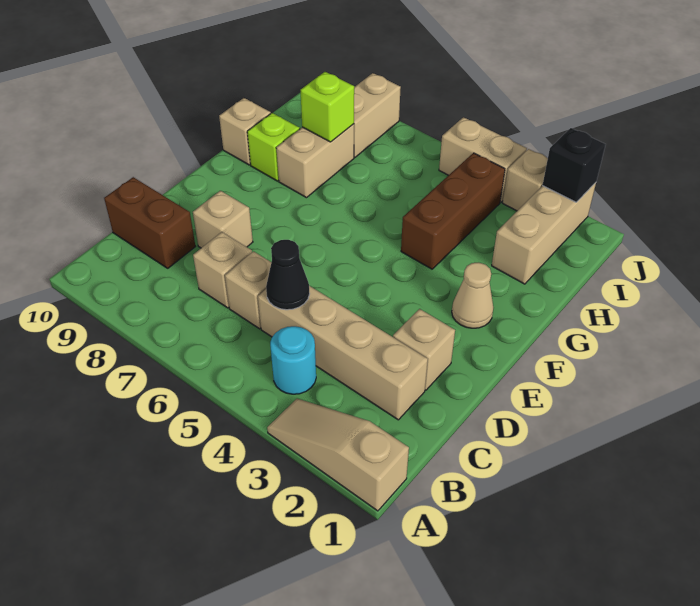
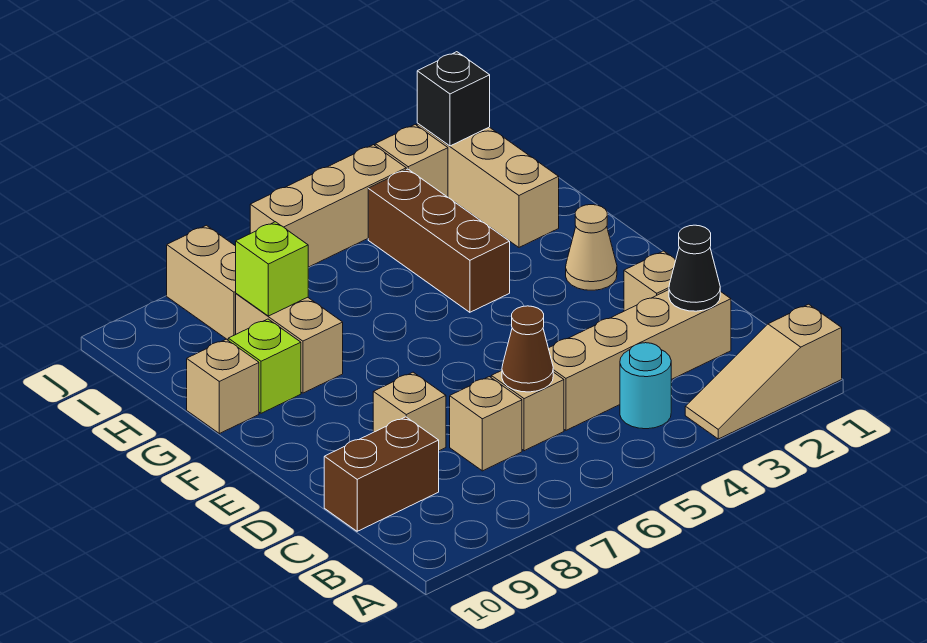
black 1x1 cone [266,240,310,310] -> black 1x1 cone moved to [669,225,720,311]
none -> brown 1x1 cone [502,306,553,392]
tan 1x2 brick [439,117,527,202] -> tan 1x3 brick [250,145,406,267]

